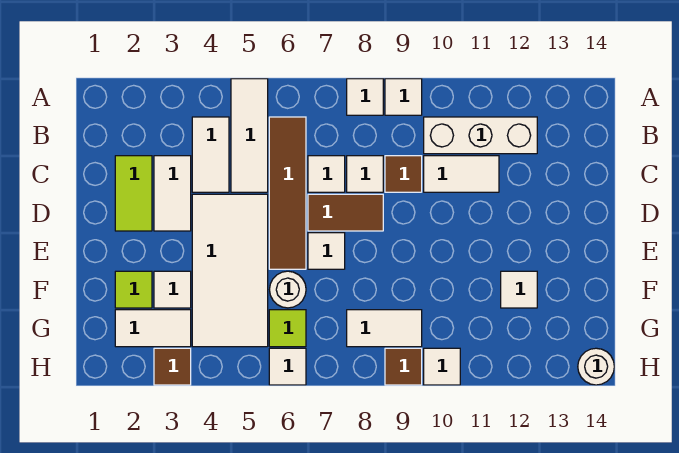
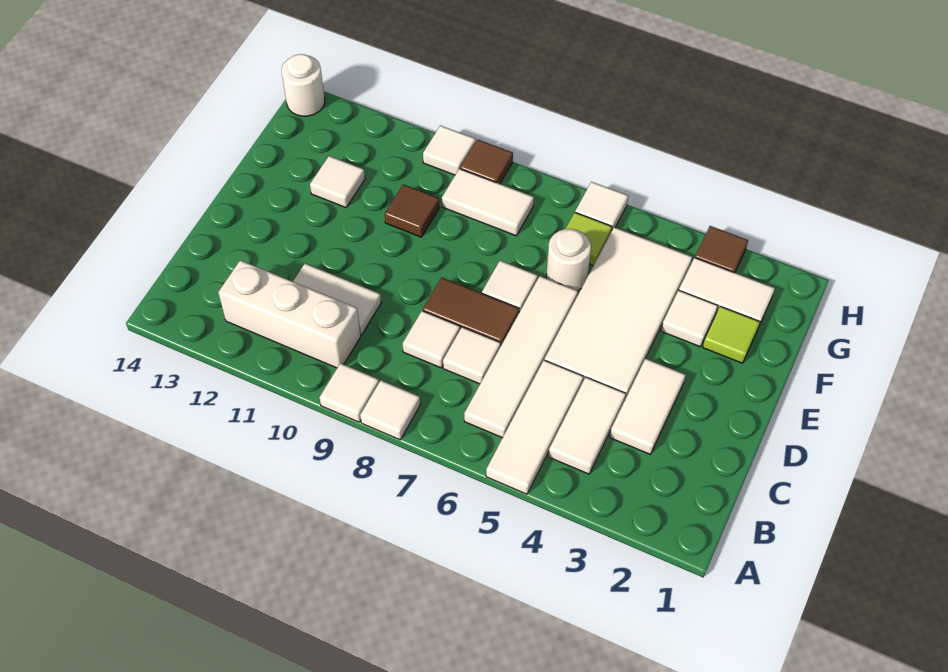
brown 1x4 tile [269,117,306,269] -> white 1x4 tile [464,276,578,438]
lime 1x2 tile [115,156,152,231] -> none
brown 1x1 tile [385,156,422,192] -> brown 1x1 tile moved to [385,184,439,237]

